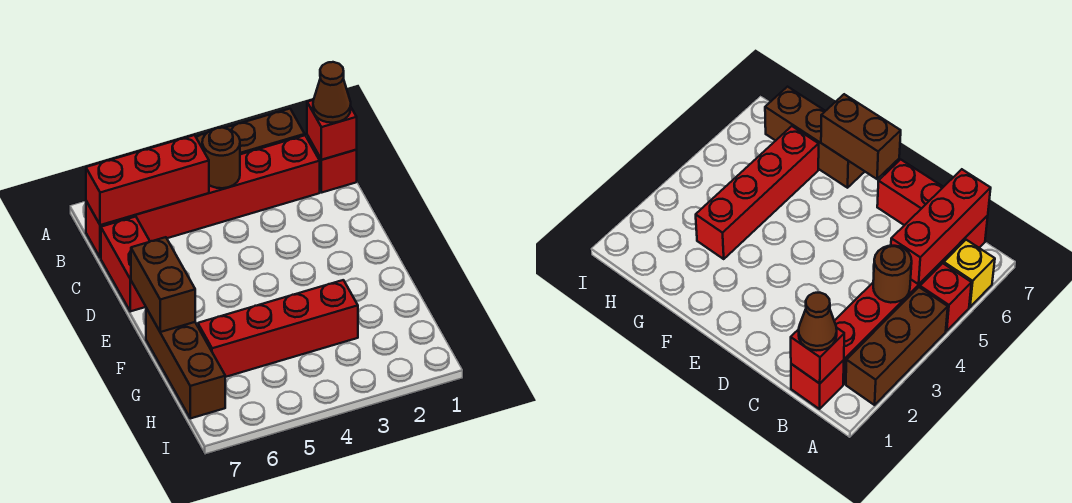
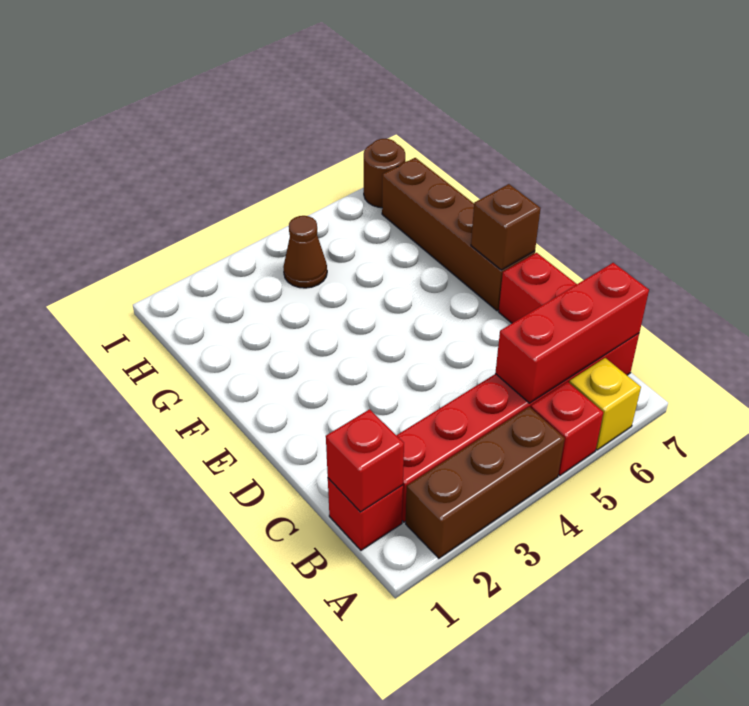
brown 1x1 cone [313,62,351,123] -> brown 1x1 cone moved to [283,216,327,288]
brown 1x1 round brick [202,128,240,188] -> brown 1x1 round brick moved to [364,139,405,208]
brown 1x2 brick [131,237,195,332] -> brown 1x1 brick [471,184,541,270]
brown 1x3 brick [146,308,225,418] -> brown 1x4 brick [382,158,535,311]
red 1x4 brick [198,280,358,377] -> none

